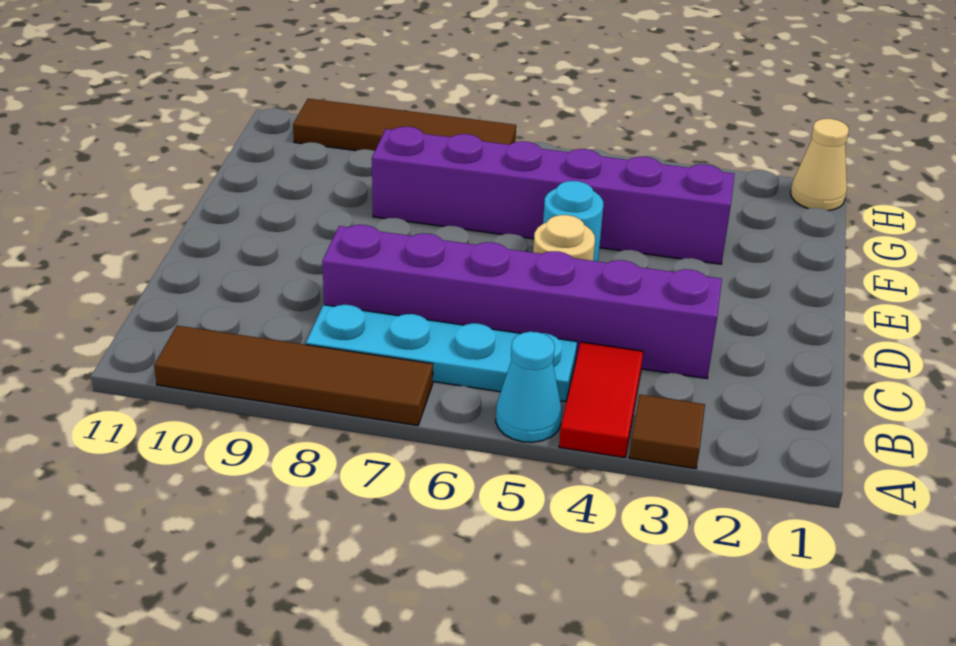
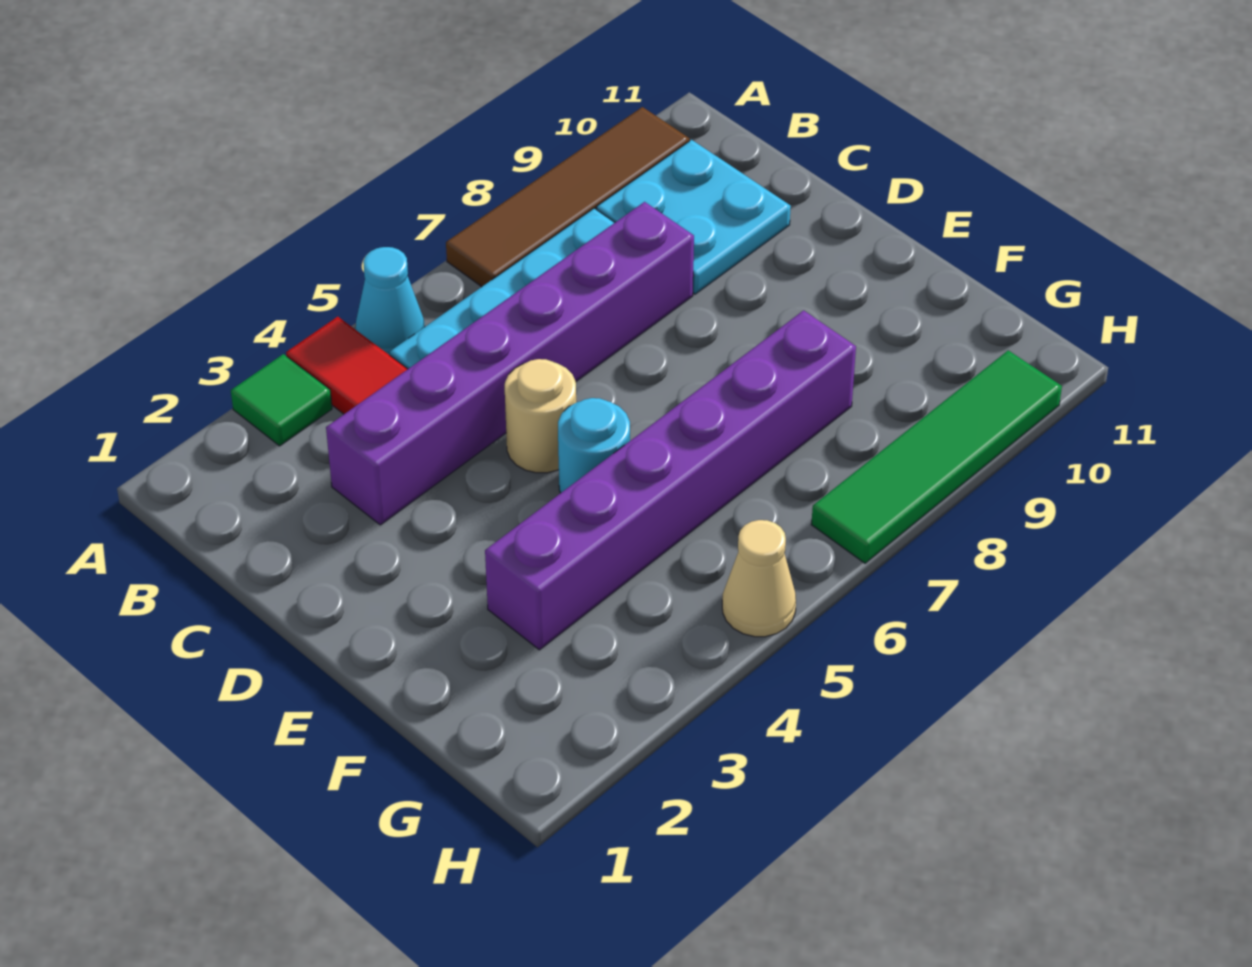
brown 1x1 tile [629,394,705,469] -> green 1x1 tile [231,354,332,446]
none -> cyan 2x2 plate [597,140,791,294]
tan 1x1 cone [791,119,849,211] -> tan 1x1 cone moved to [722,520,796,637]
brown 1x4 tile [293,99,516,151] -> green 1x4 tile [811,350,1062,563]

